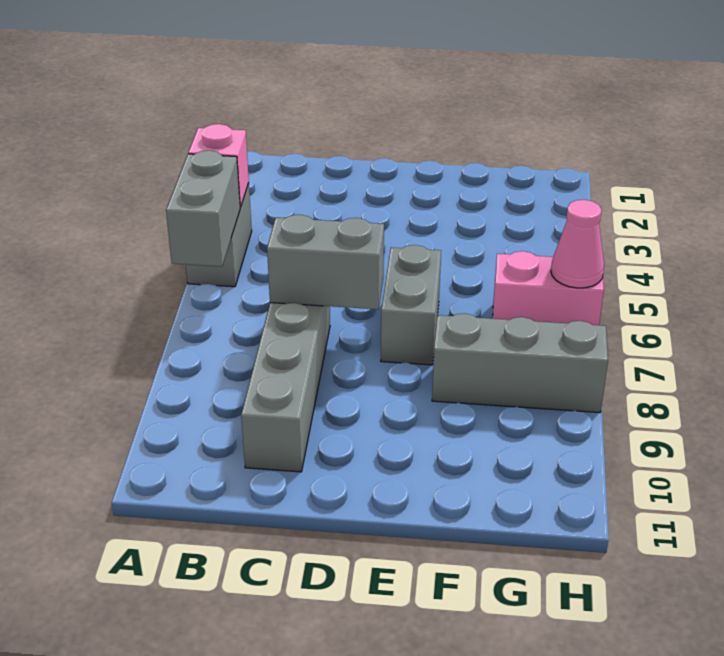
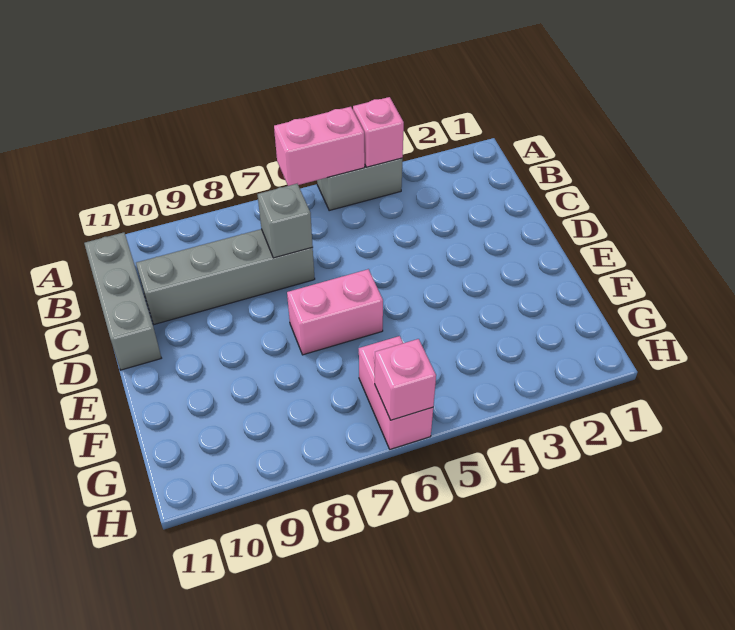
grey 1x2 brick [166,150,240,267] -> pink 1x2 brick [274,107,365,186]
grey 1x2 brick [267,215,384,309] -> grey 1x1 brick [258,184,313,258]
grey 1x2 brick [381,245,441,365] -> pink 1x2 brick [287,269,383,355]
grey 1x3 brick [432,313,608,413] -> grey 1x3 brick moved to [84,232,161,370]
pink 1x1 cone [551,200,604,288] -> pink 1x1 brick [375,339,436,420]

